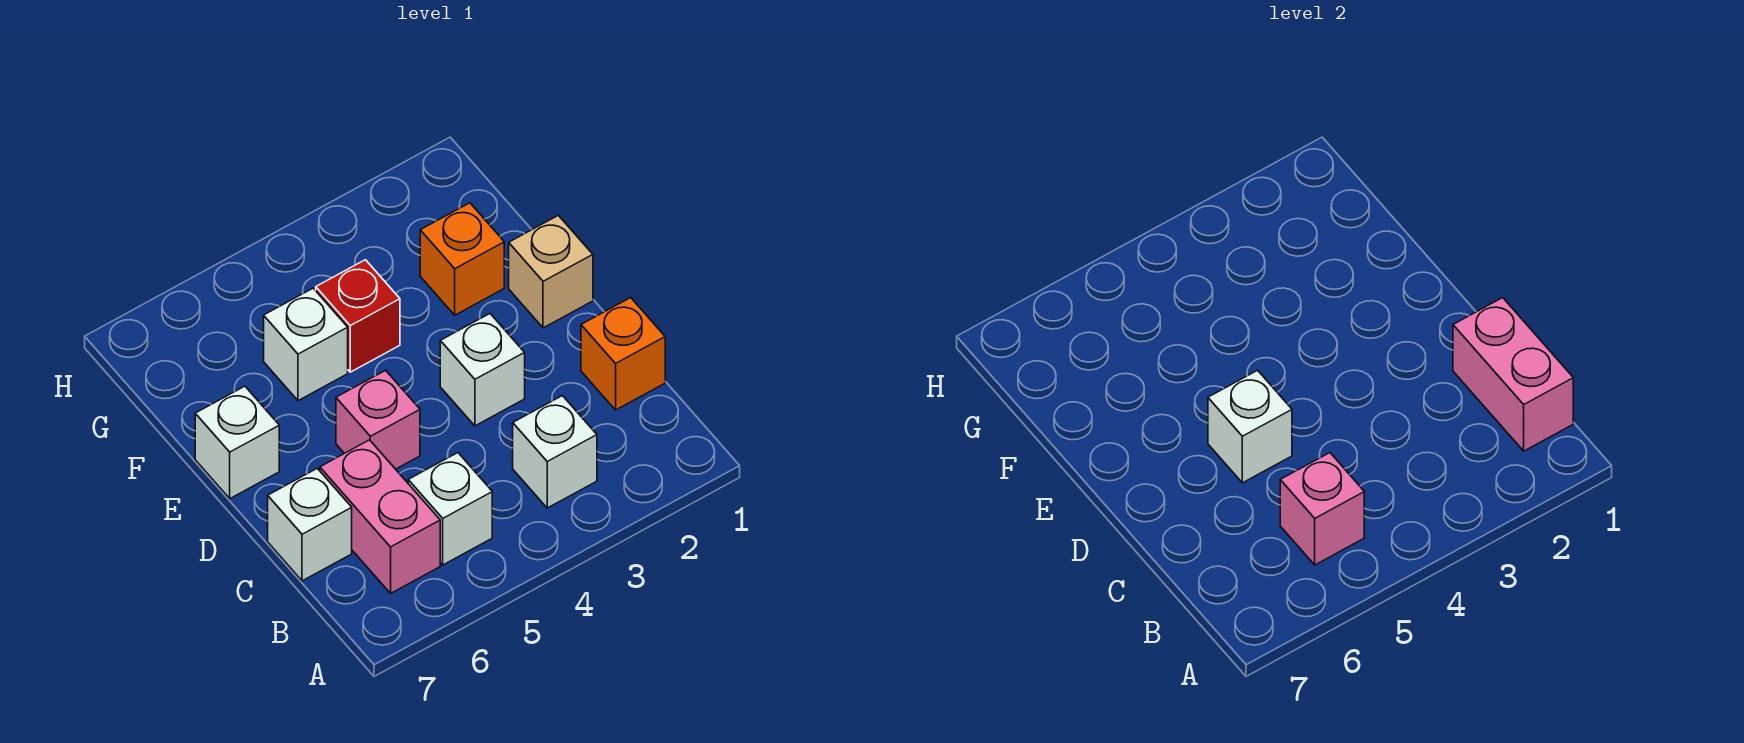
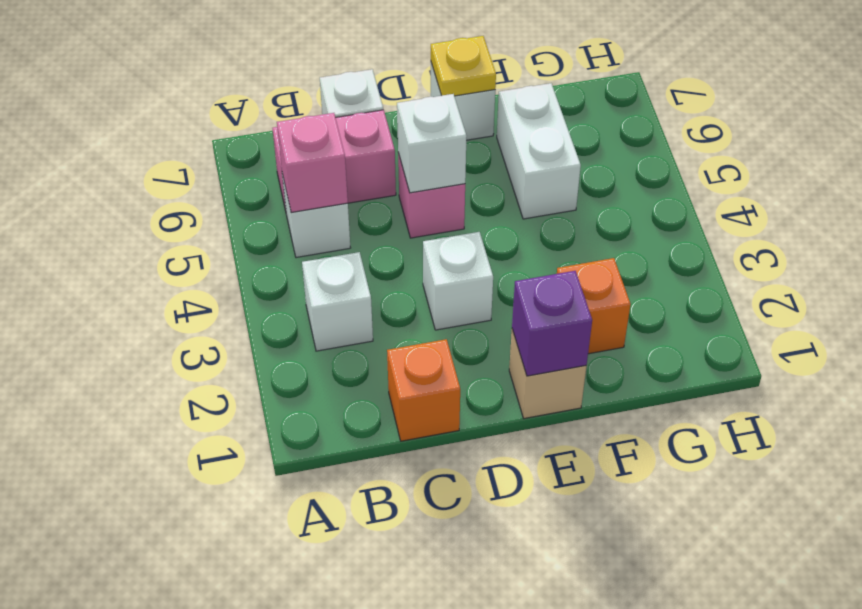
pink 1x2 brick [1453,298,1573,451] -> none
none -> purple 1x1 brick [512,271,592,376]
none -> yellow 1x1 plate [431,36,496,96]
red 1x1 brick [316,260,400,372] -> none
white 1x1 brick [264,288,348,401] -> white 1x2 brick [497,83,581,219]

